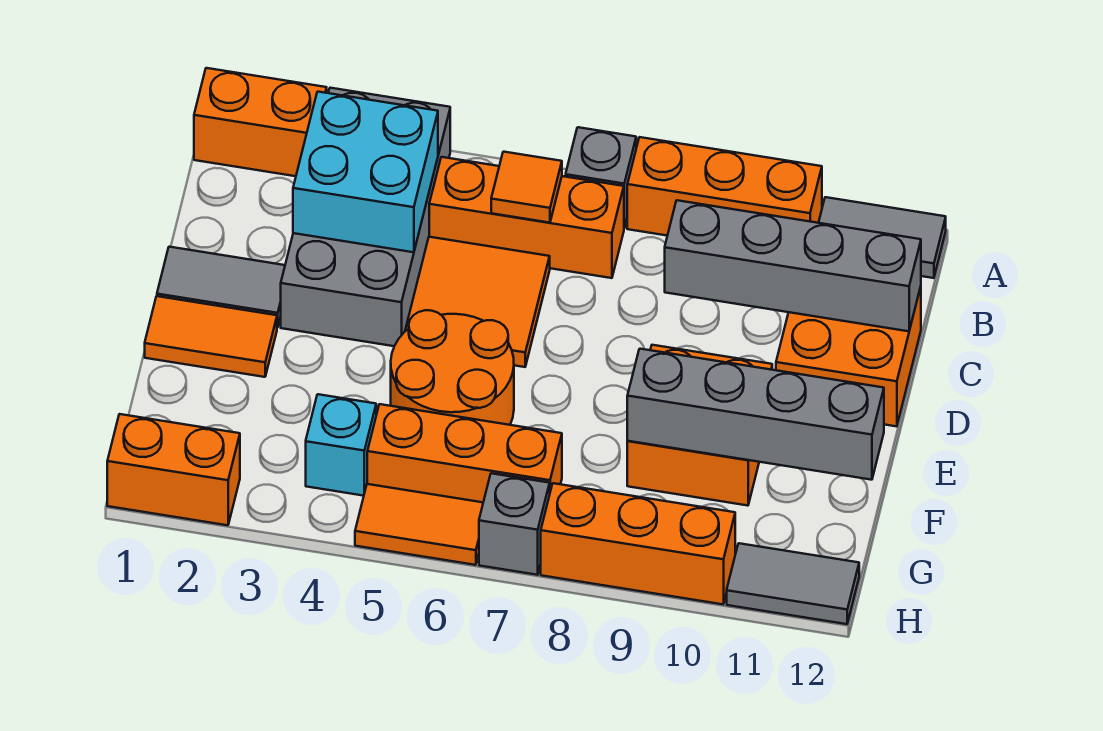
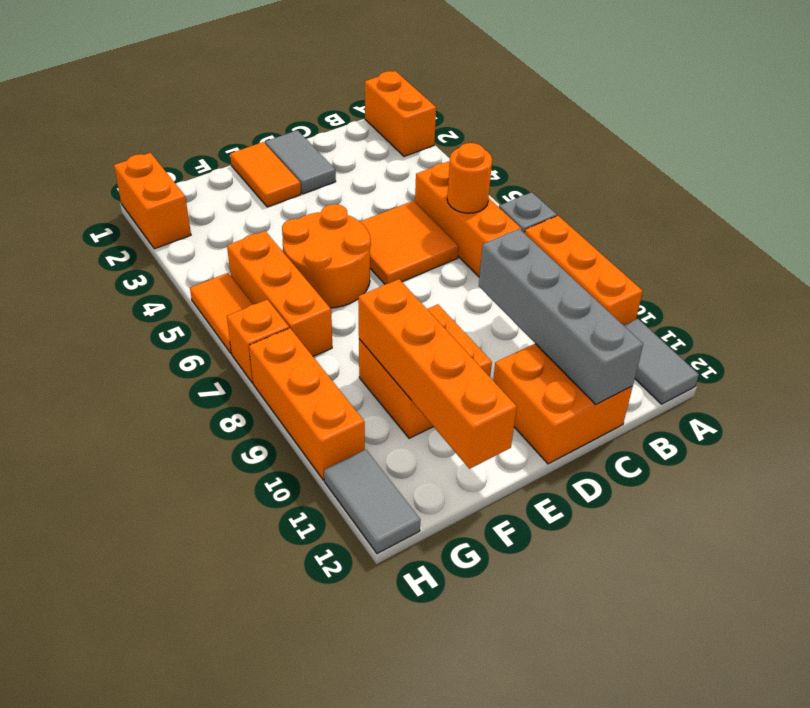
grey 2x4 brick [281,88,450,346] -> none
cyan 2x2 brick [293,92,438,252] -> none
orange 1x1 tile [491,152,562,223] -> orange 1x1 round brick [447,143,492,213]
grey 1x4 brick [627,349,884,480] -> orange 1x4 brick [358,279,517,469]
cyan 1x1 brick [306,394,376,496] -> none
grey 1x1 brick [479,473,550,575] -> orange 1x1 brick [227,300,289,383]

